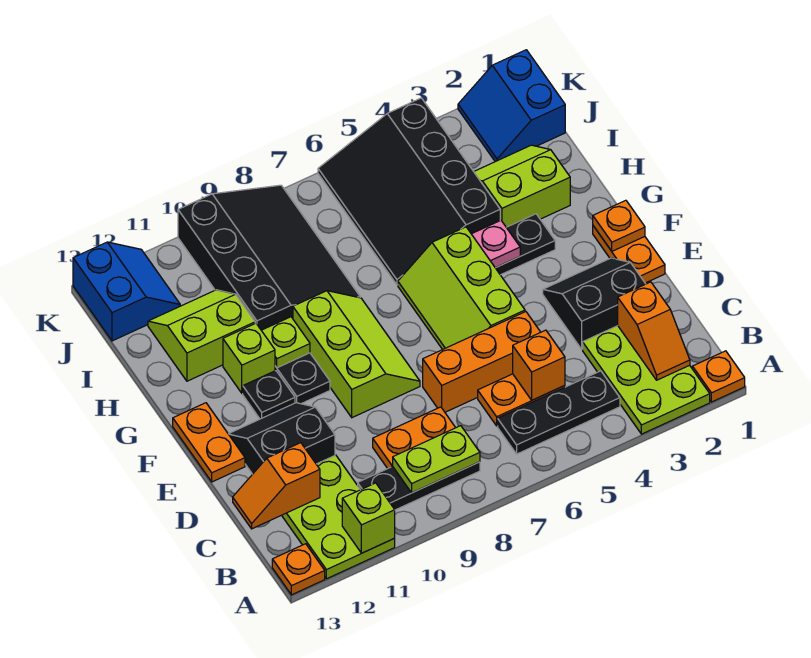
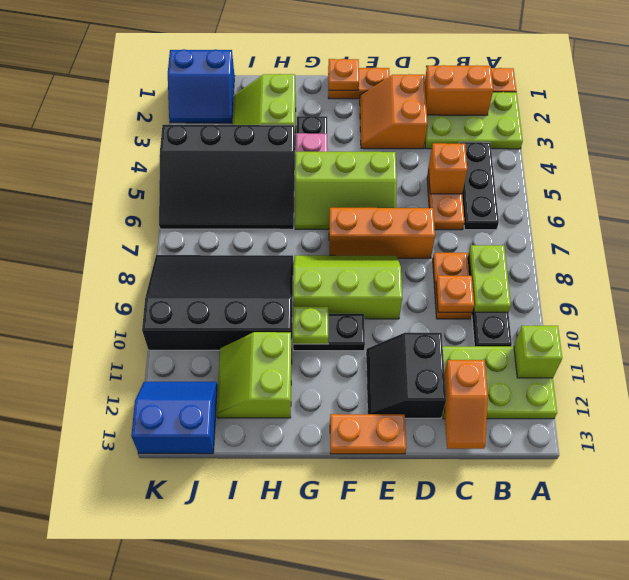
orange 1x1 plate [272,544,325,595] -> orange 1x1 plate moved to [436,275,474,312]
orange 1x2 slope [618,282,690,380] -> orange 1x2 brick [425,65,493,115]
black 2x2 slope [543,258,645,349] -> orange 2x2 slope [360,74,428,149]
orange 1x3 brick [423,312,541,412] -> orange 1x3 brick turned to [329,208,435,258]
black 1x1 plate [243,371,295,419] -> none
lime 1x1 brick [223,323,275,393] -> none

